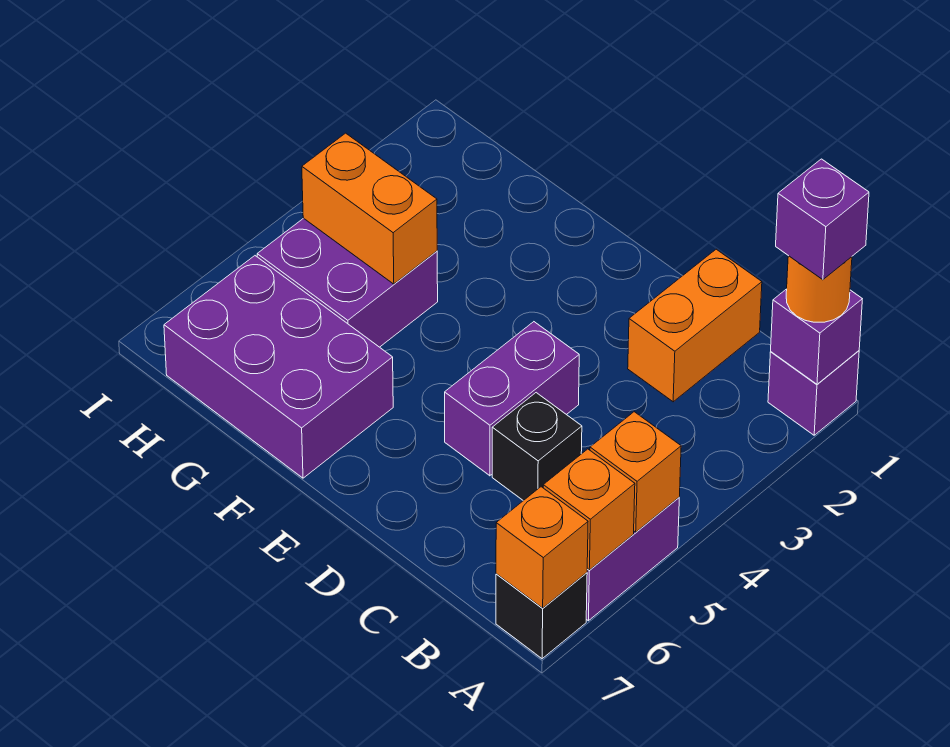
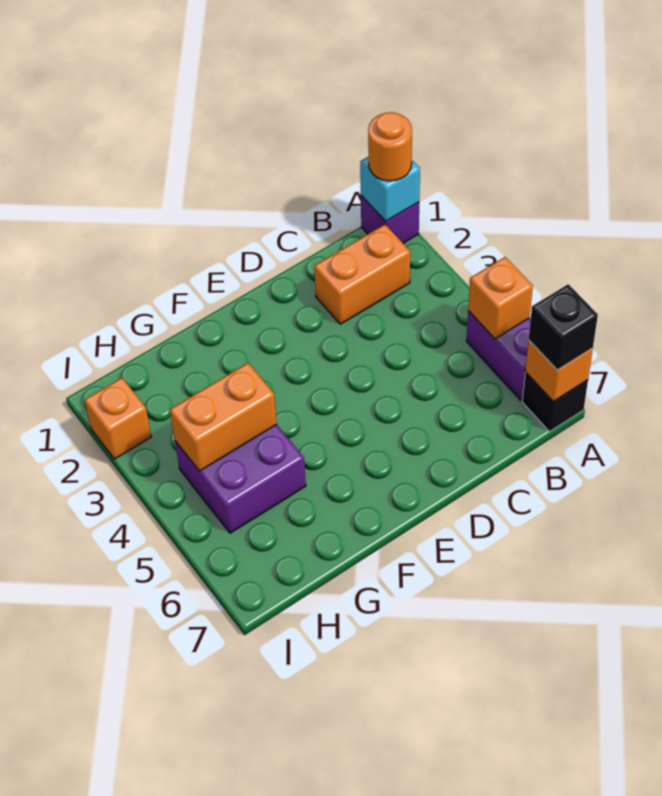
purple 1x1 brick [771,289,862,384] -> cyan 1x1 brick [360,157,420,221]
purple 1x1 brick [776,159,869,280] -> none
orange 1x1 brick [543,449,635,570] -> orange 1x1 brick moved to [85,378,151,459]
orange 1x2 brick [628,249,762,402] -> orange 1x2 brick turned to [314,225,410,324]
black 1x1 brick [492,393,582,501] -> black 1x1 brick moved to [529,284,598,370]
purple 1x2 brick [445,322,579,476] -> none
purple 2x3 brick [164,256,393,478] -> none

